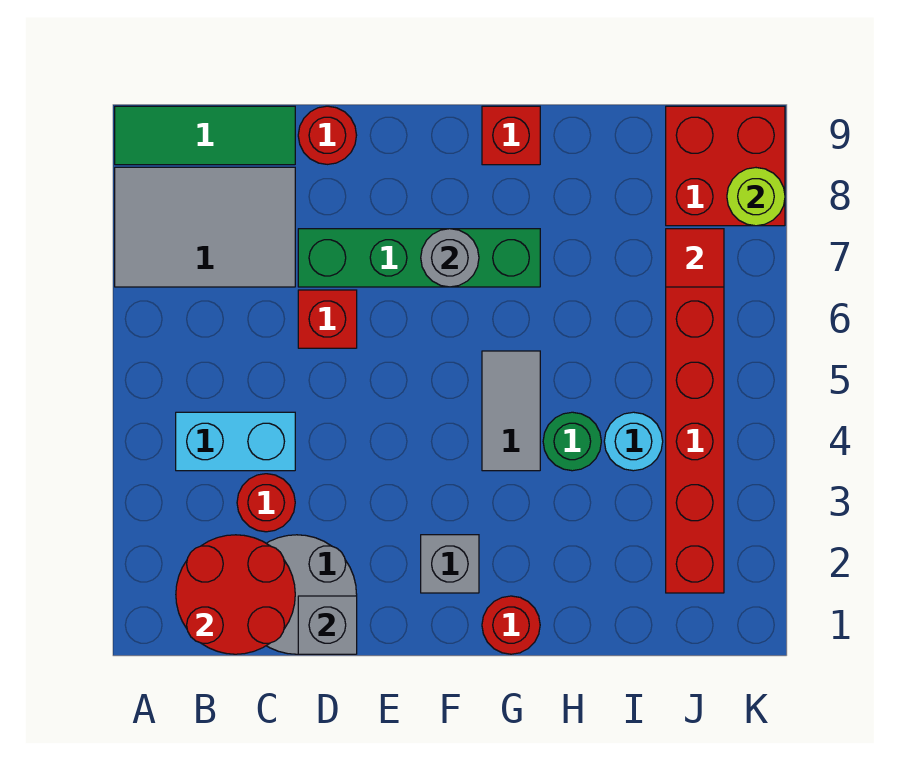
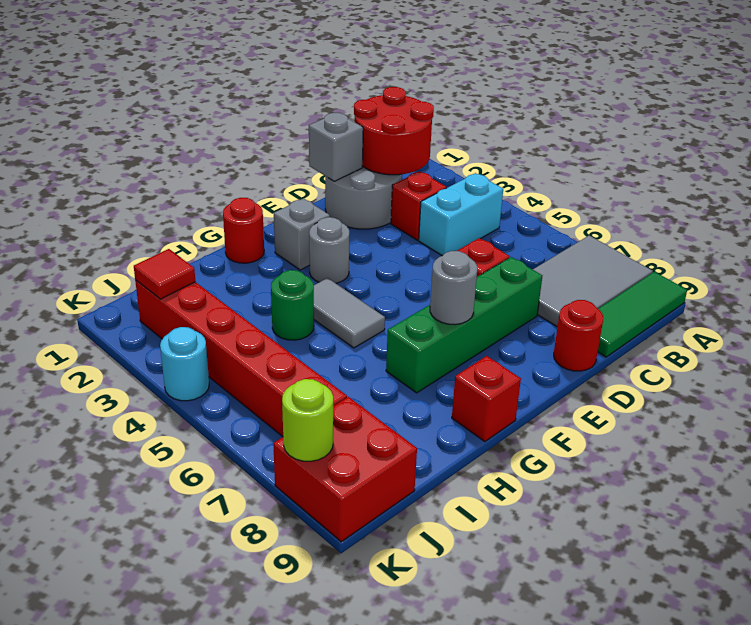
red 1x1 round brick [237,474,295,532] -> red 1x1 brick [391,171,446,240]
none -> grey 1x1 round brick [309,217,349,283]
cyan 1x1 round brick [604,412,663,471] -> cyan 1x1 round brick moved to [160,327,209,401]
red 1x1 tile [666,229,724,287] -> red 1x1 tile moved to [134,249,195,299]

